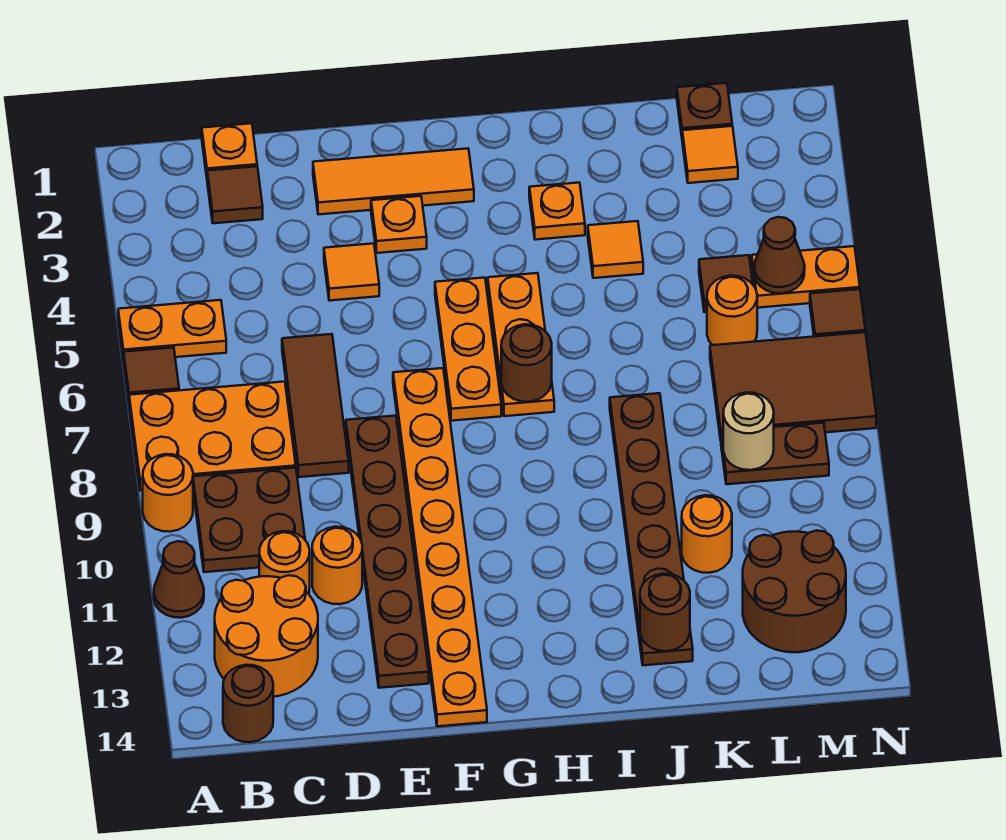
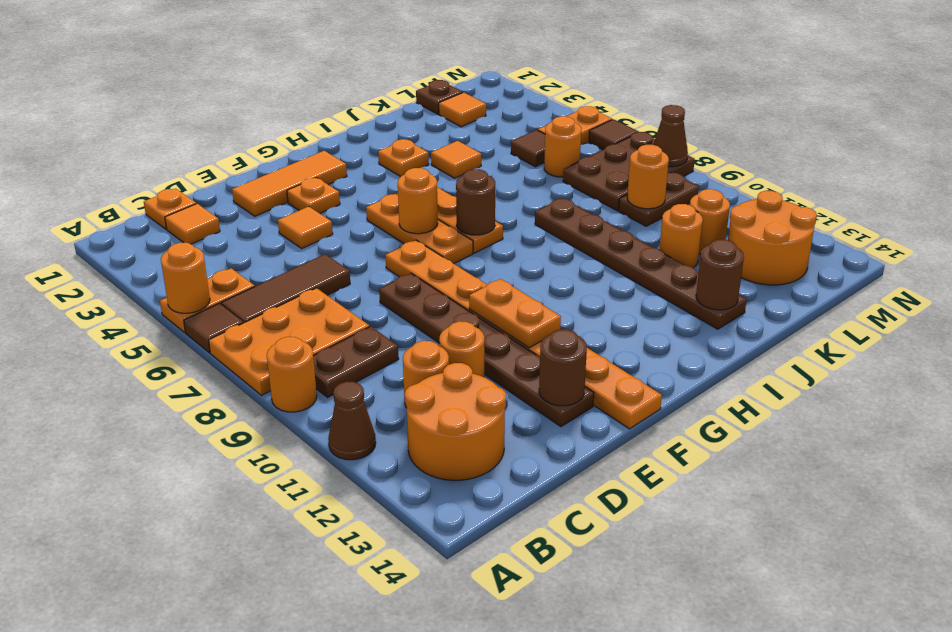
none -> orange 1x1 round brick [161,243,210,313]
brown 2x2 plate [193,468,305,572] -> brown 1x2 plate [313,326,399,397]
brown 1x1 round brick [223,665,273,742] -> brown 1x1 round brick moved to [539,329,587,406]
brown 1x1 tile [207,166,263,223] -> orange 1x1 tile [165,204,220,244]
brown 1x3 tile [282,334,349,477] -> brown 1x3 tile turned to [221,254,350,323]
none -> orange 1x2 plate [469,279,561,348]
none -> orange 1x1 round brick [398,168,438,234]
brown 2x3 tile [710,332,876,440] -> brown 2x3 plate [563,132,695,211]
tan 1x1 round brick [723,393,774,470] -> orange 1x1 round brick [627,145,669,209]
none -> orange 1x1 round brick [690,189,730,254]
brown 2x2 round brick [743,530,846,652] -> orange 2x2 round brick [728,191,817,285]
brown 1x1 cone [754,217,805,293] -> brown 1x1 cone moved to [653,105,688,167]

